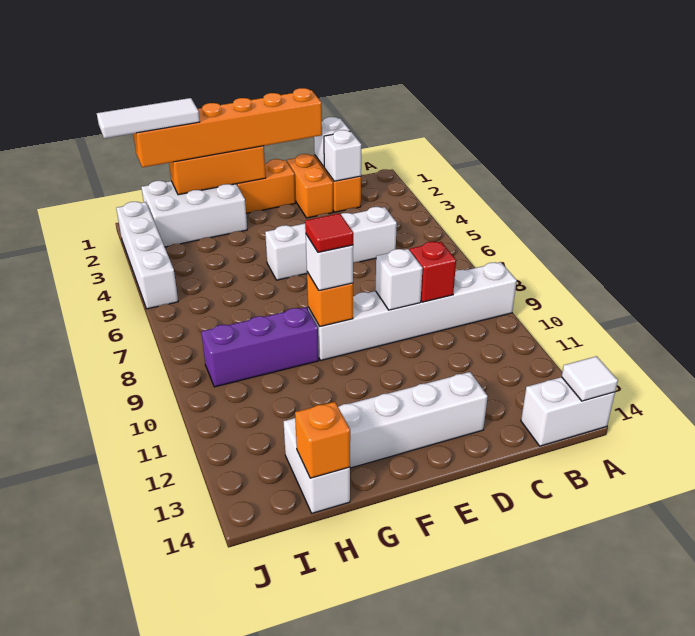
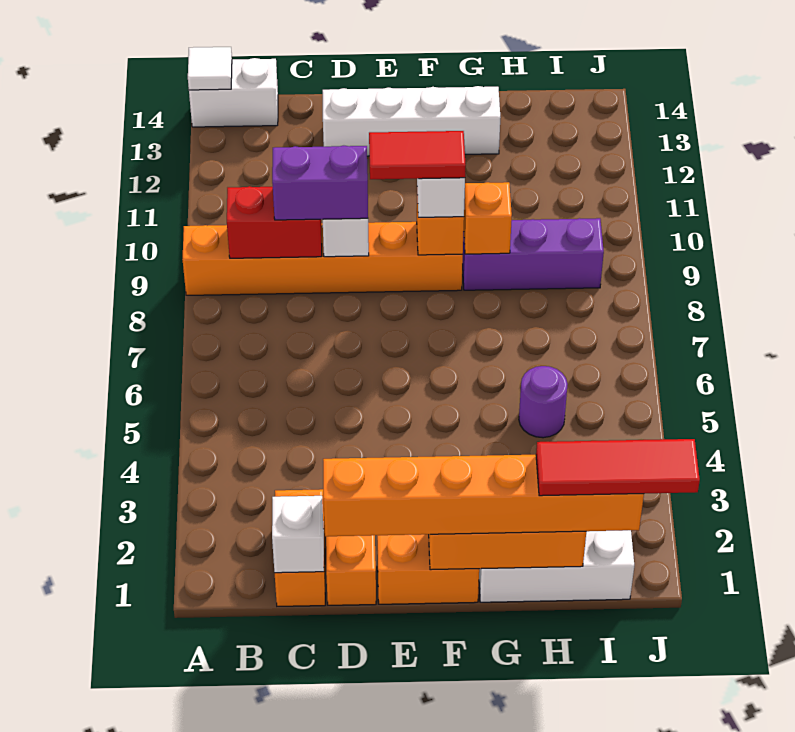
white 1x6 brick [308,262,517,360] -> orange 1x6 brick [182,222,463,295]
white 1x1 brick [324,130,361,181] -> none
white 1x4 brick [265,207,397,280] -> none
red 1x1 brick [410,242,456,302] -> red 1x2 brick [227,186,322,258]
none -> purple 1x2 brick [272,146,368,220]
red 1x1 tile [305,213,353,253] -> red 1x2 tile [369,131,466,179]
white 1x3 tile [97,98,200,138] -> red 1x3 tile [536,439,700,496]
none -> purple 1x1 round brick [519,366,568,438]
white 1x2 brick [283,418,350,513] -> none
orange 1x1 brick [295,402,350,478] -> orange 1x1 brick moved to [464,182,512,254]
white 1x4 brick [116,202,178,309] -> none

